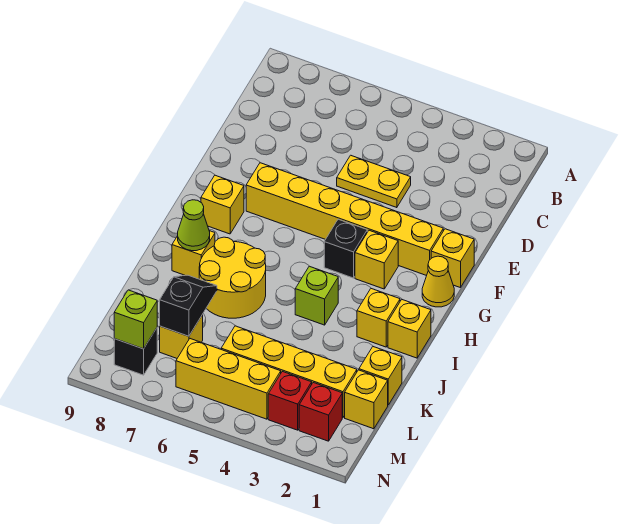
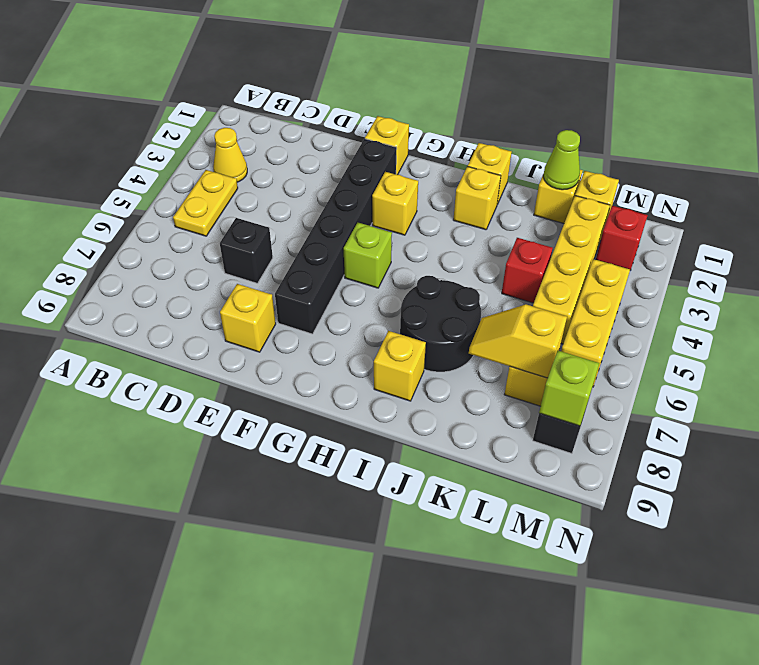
yellow 1x2 plate [337,155,411,208] -> yellow 1x2 plate moved to [173,170,238,236]
yellow 1x6 brick [246,163,443,276] -> black 1x6 brick [275,139,397,334]
yellow 1x1 cone [422,256,454,307] -> yellow 1x1 cone moved to [213,128,247,182]
black 1x1 brick [324,219,367,278] -> black 1x1 brick moved to [220,218,273,283]
yellow 1x1 brick [201,175,244,234] -> yellow 1x1 brick moved to [220,284,276,352]
lime 1x1 brick [295,266,338,325] -> lime 1x1 brick moved to [344,223,392,288]
yellow 2x2 round brick [199,237,266,318] -> black 2x2 round brick [400,276,481,372]
lime 1x1 cone [178,200,210,251] -> lime 1x1 cone moved to [543,130,580,190]
black 1x2 slope [160,275,217,336] -> yellow 1x2 slope [469,305,567,378]
red 1x1 brick [268,371,312,430] -> red 1x1 brick moved to [502,238,553,303]

